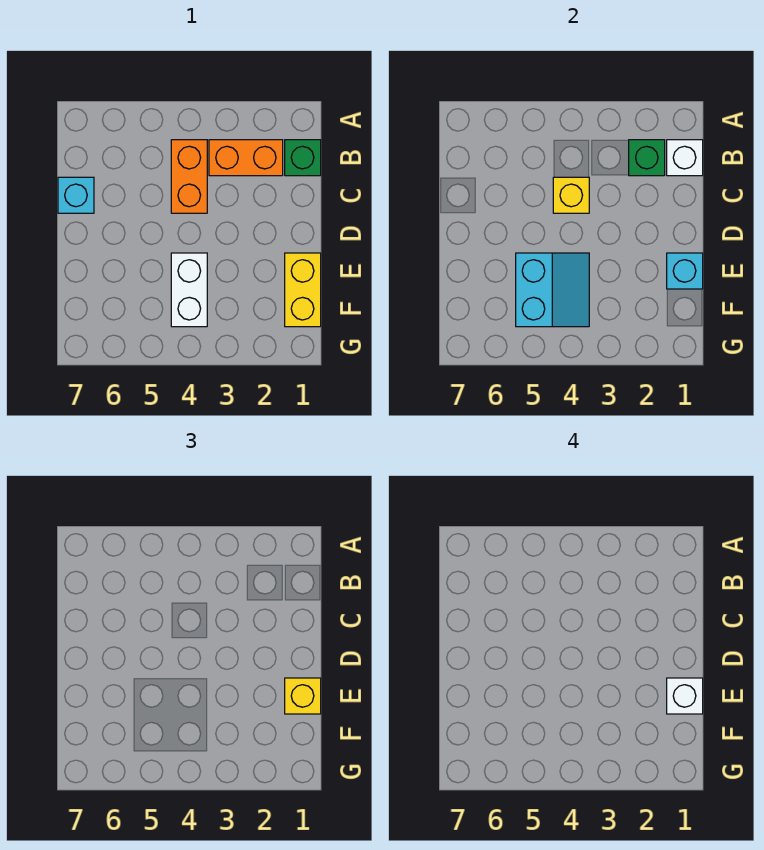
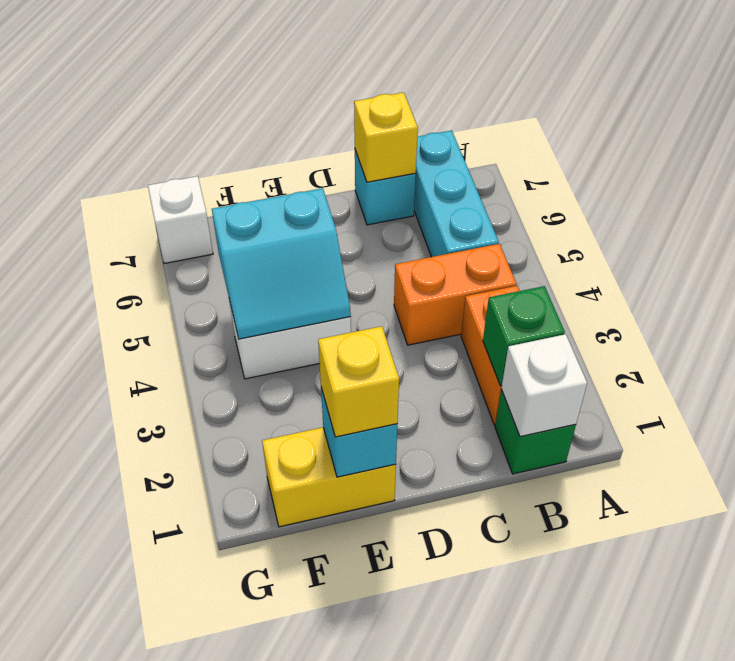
none -> cyan 1x3 brick [414,130,499,257]
yellow 1x1 brick [553,177,589,213] -> yellow 1x1 brick moved to [354,92,418,182]
white 1x1 brick [667,678,703,714] -> white 1x1 brick moved to [148,176,213,264]

